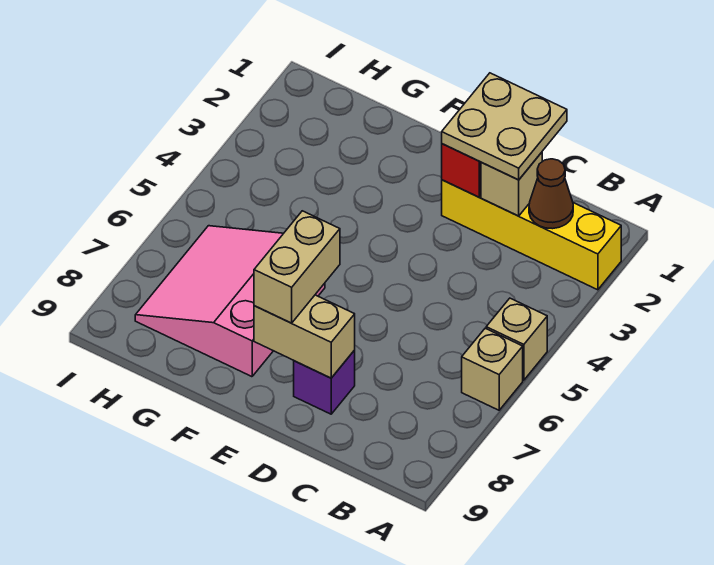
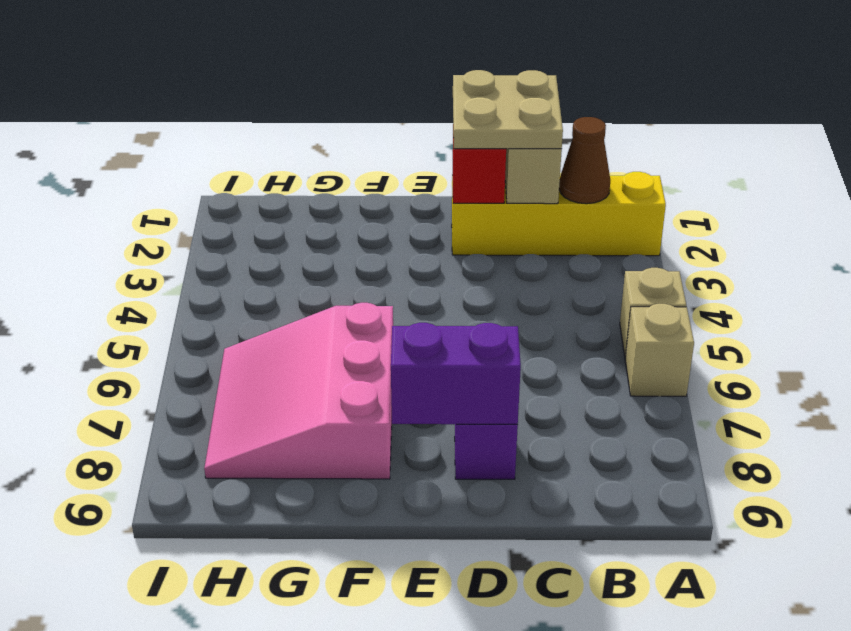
tan 1x2 brick [254,295,355,378] -> purple 1x2 brick [391,323,521,425]
tan 1x2 brick [254,211,340,323] -> none

